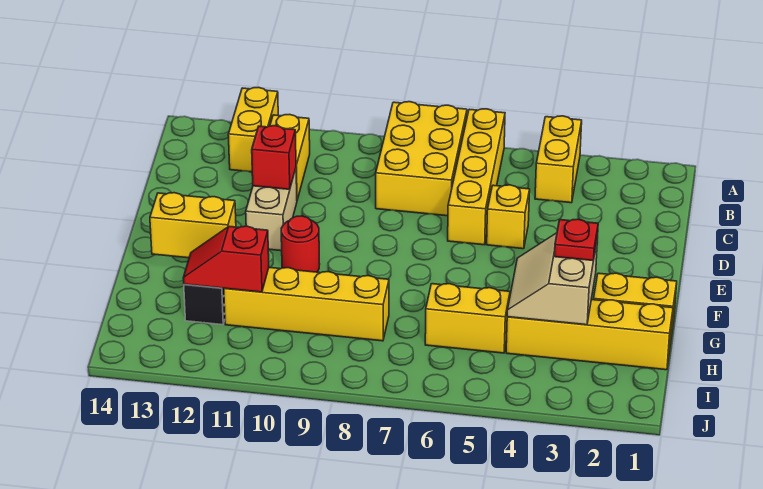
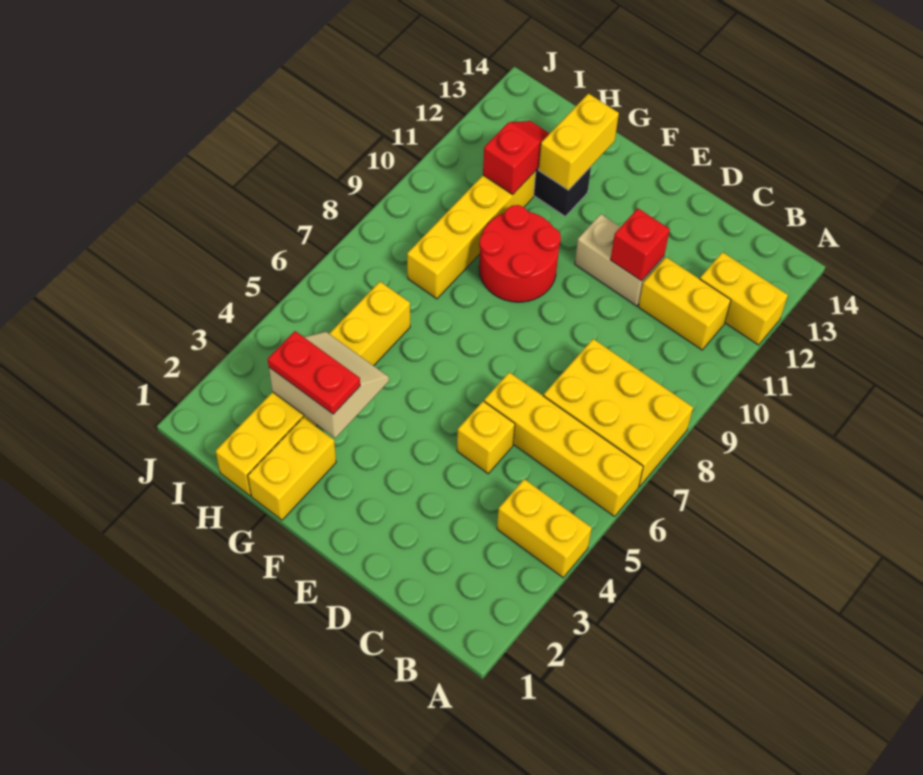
red 1x1 round brick [281,216,320,272] -> red 2x2 round brick [479,205,561,302]
red 1x1 plate [555,219,598,261] -> red 1x2 plate [268,331,360,414]

